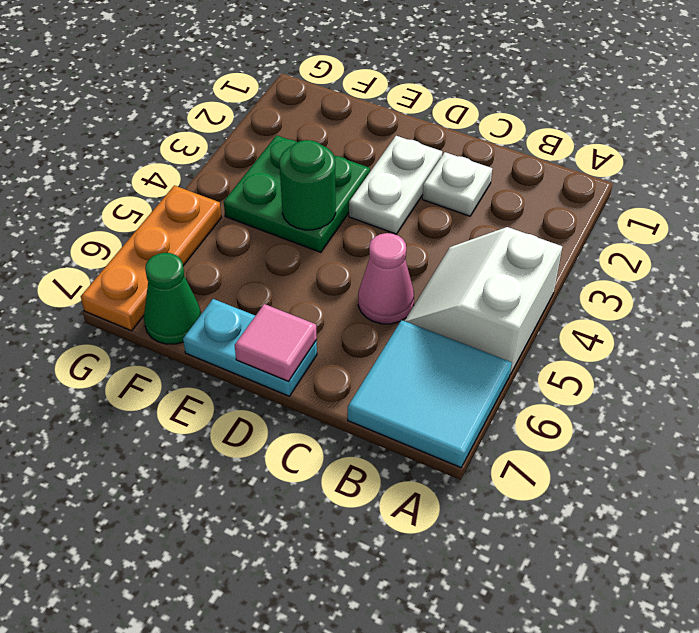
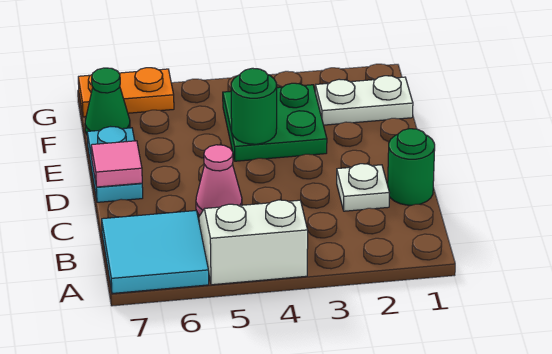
none -> green 1x1 round brick [388,129,435,205]
white 1x2 plate [349,136,442,234] -> white 1x2 plate moved to [315,76,413,125]
orange 1x3 plate [81,186,221,331] -> orange 1x2 plate [78,68,174,117]

